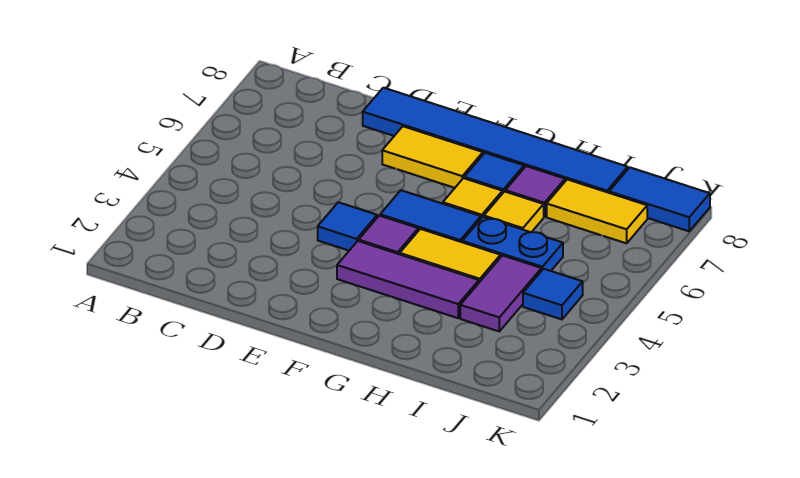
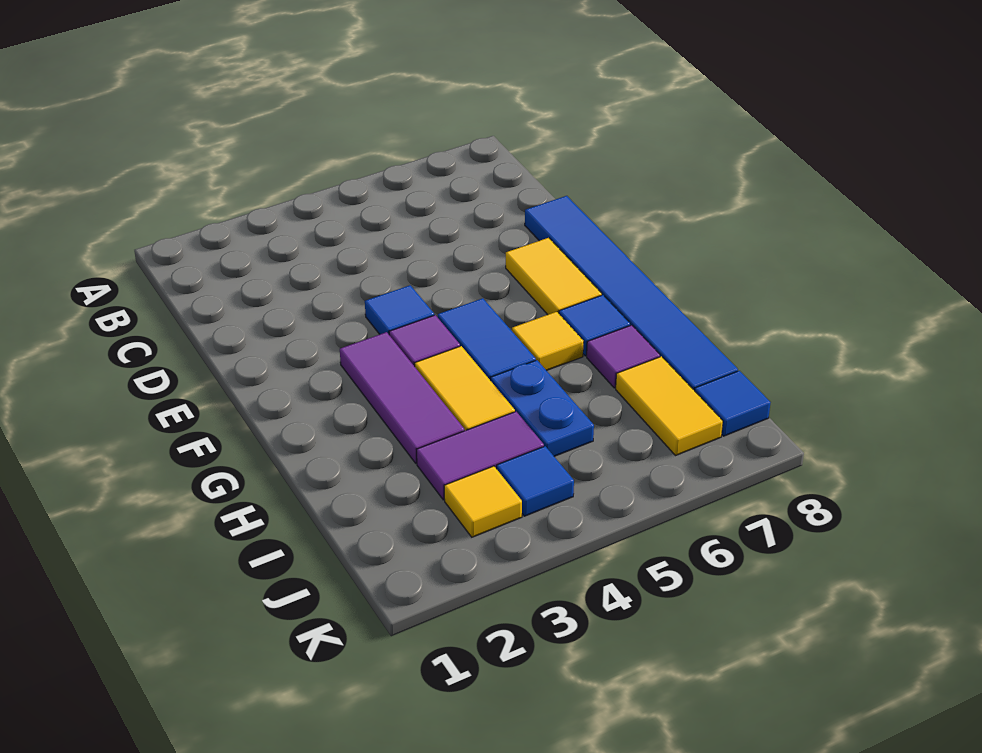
yellow 1x1 tile [484,192,544,232] -> yellow 1x1 tile moved to [444,466,522,537]
blue 1x2 tile [609,168,710,231] -> blue 1x1 tile [695,371,771,436]

